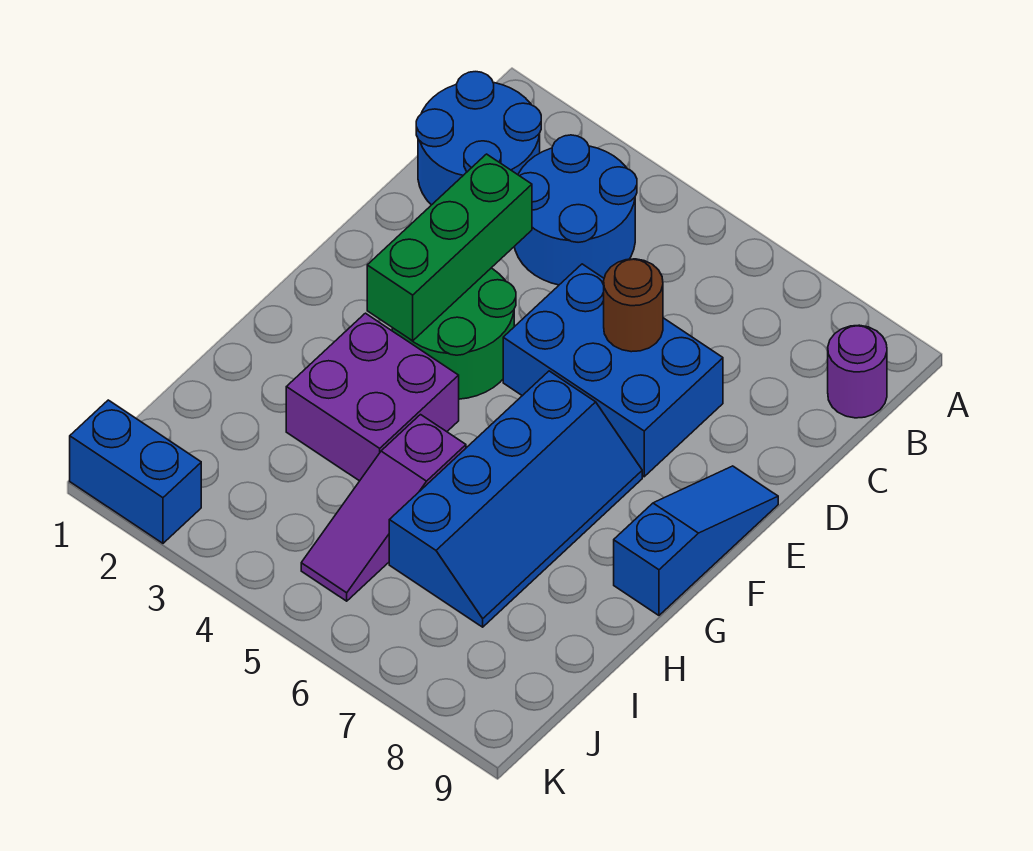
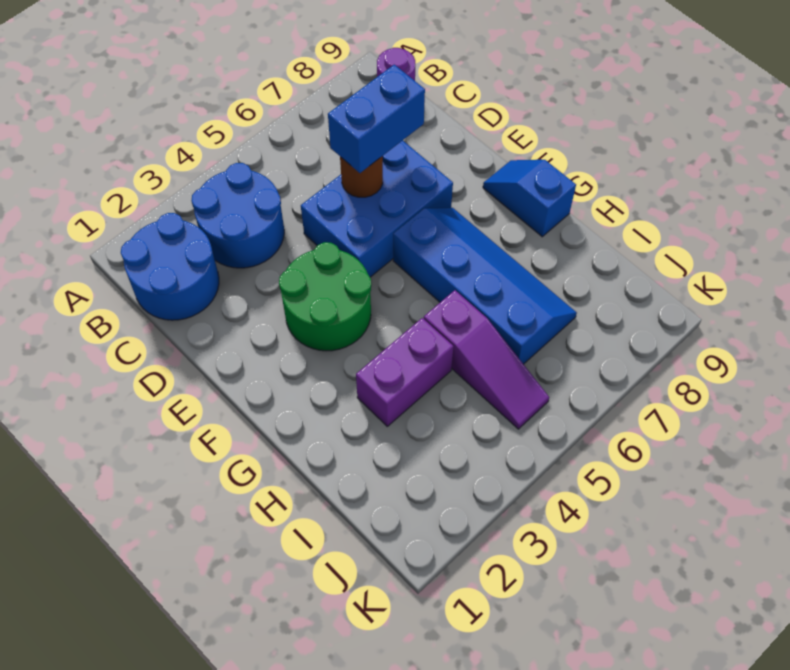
green 1x3 brick [367,154,532,341] -> none
blue 1x3 slope [614,466,778,615] -> blue 1x2 slope [483,160,576,237]
purple 2x2 brick [286,313,459,481] -> purple 1x2 brick [356,318,454,426]
blue 1x2 brick [70,400,201,543] -> blue 1x2 brick moved to [328,65,425,173]

